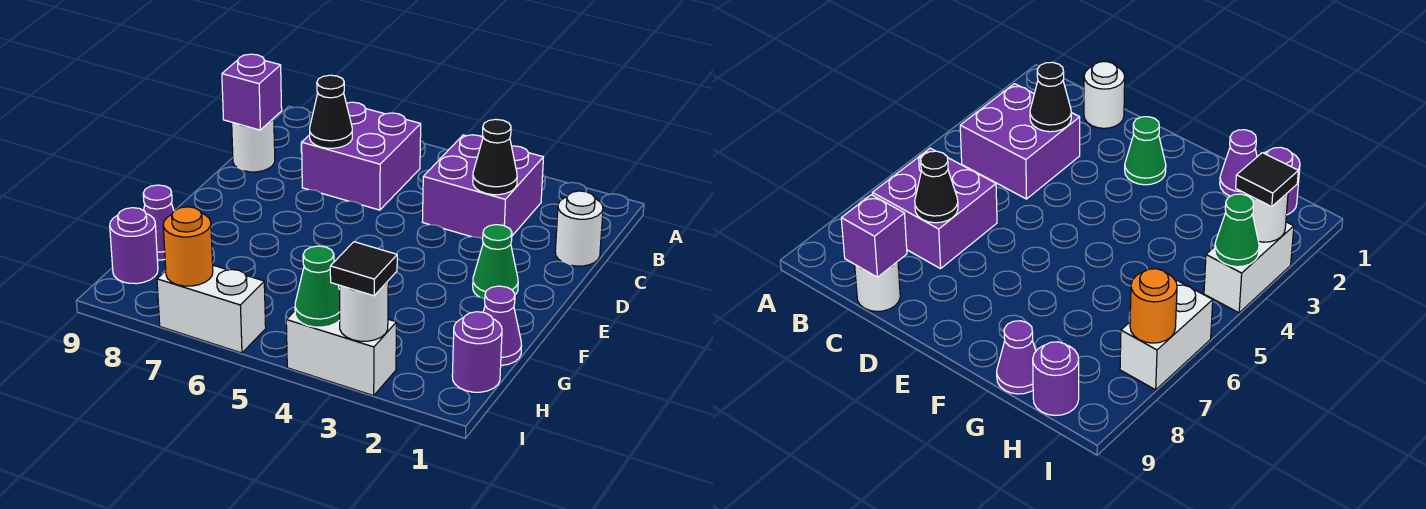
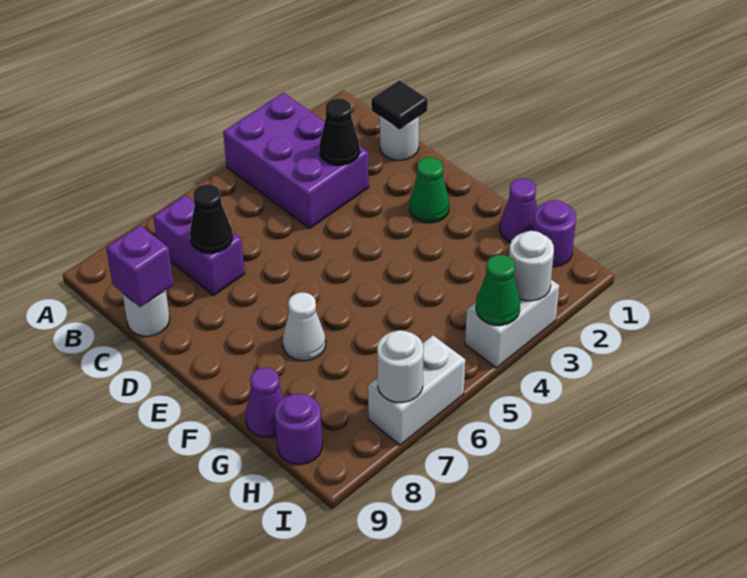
purple 2x2 brick [423,135,543,239] -> purple 2x3 brick [223,93,369,229]
purple 2x2 brick [302,102,421,210] -> purple 1x2 brick [153,195,245,296]
none -> white 1x1 cone [283,292,326,361]
black 1x1 tile [330,242,397,296] -> black 1x1 tile moved to [371,80,428,130]
orange 1x1 round brick [163,207,213,286] -> white 1x1 round brick [377,330,424,402]

